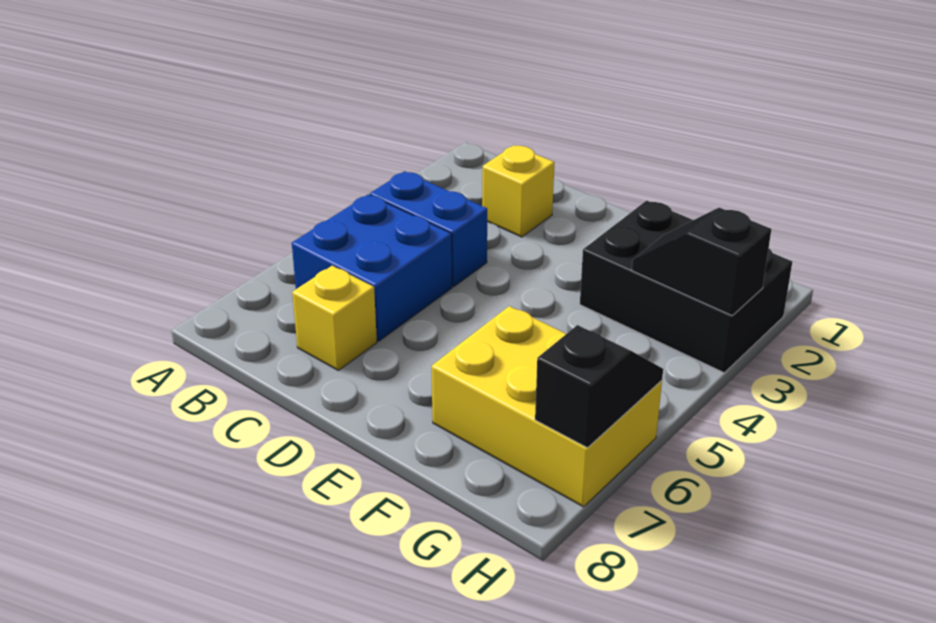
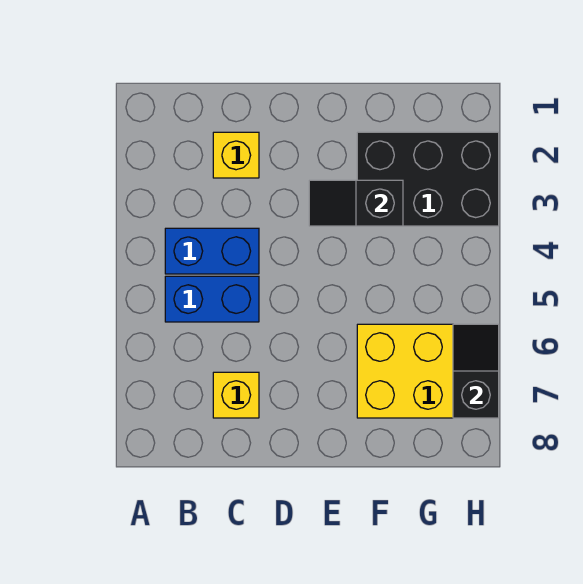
blue 2x2 brick [292,194,452,341] -> blue 1x2 brick [165,276,259,322]
black 1x2 slope [632,208,771,315] -> black 1x2 slope moved to [309,180,403,226]

